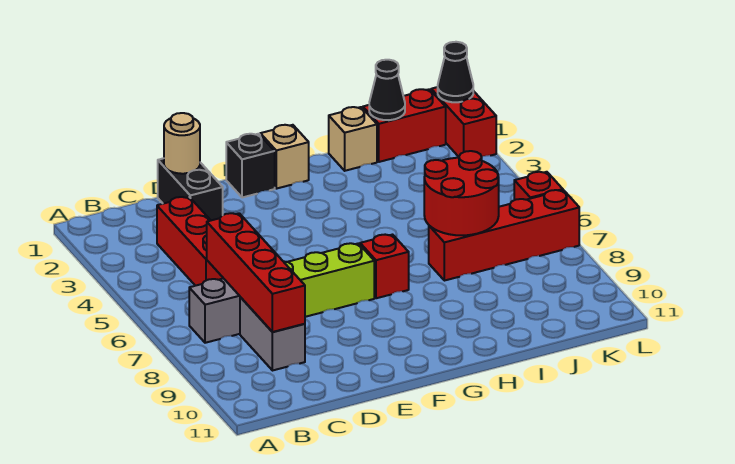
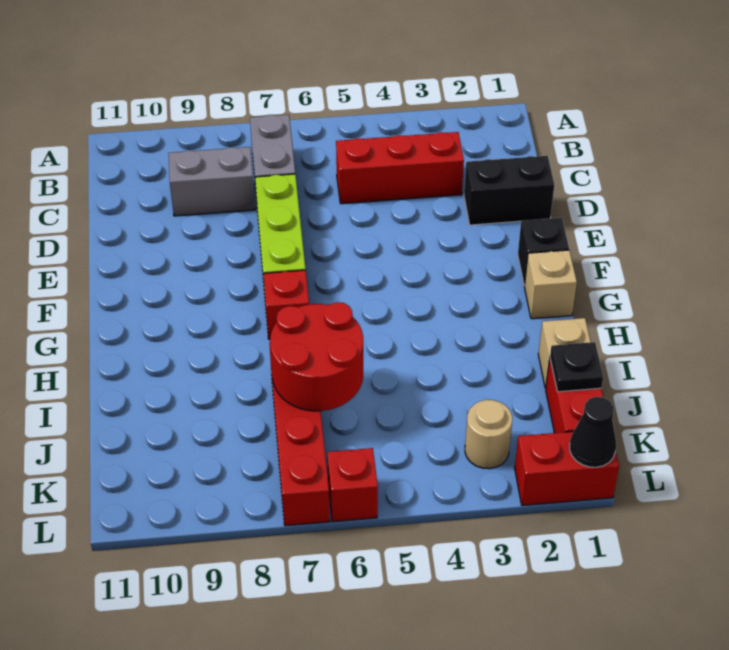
red 1x4 brick [207,213,305,332] -> none
tan 1x1 round brick [164,113,200,174] -> tan 1x1 round brick moved to [465,400,512,469]
black 1x1 cone [369,60,405,120] -> black 1x1 plate [550,342,603,392]

